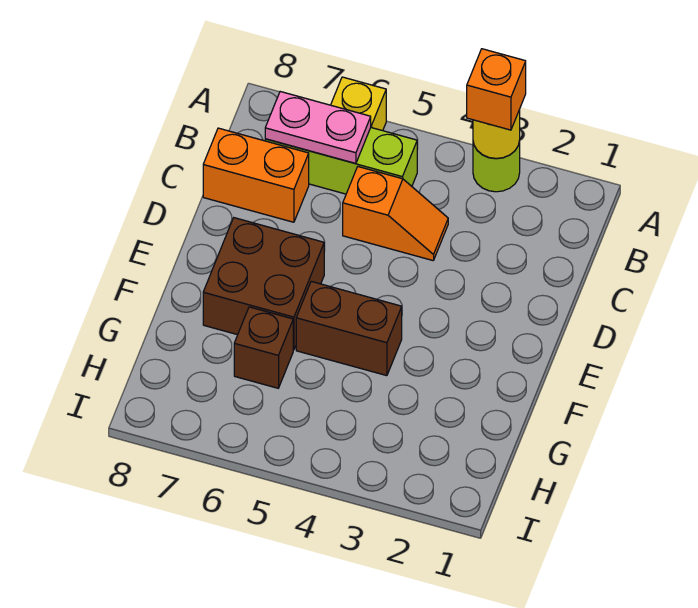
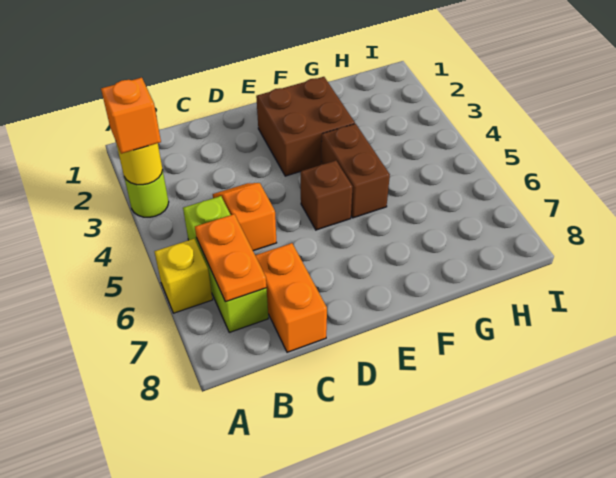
pink 1x2 plate [265,92,371,164] -> orange 1x2 plate [195,214,267,302]
brown 2x2 brick [203,218,324,350] -> brown 2x2 brick moved to [256,77,355,176]
brown 1x1 brick [234,307,293,388] -> brown 1x1 brick moved to [301,161,352,230]

